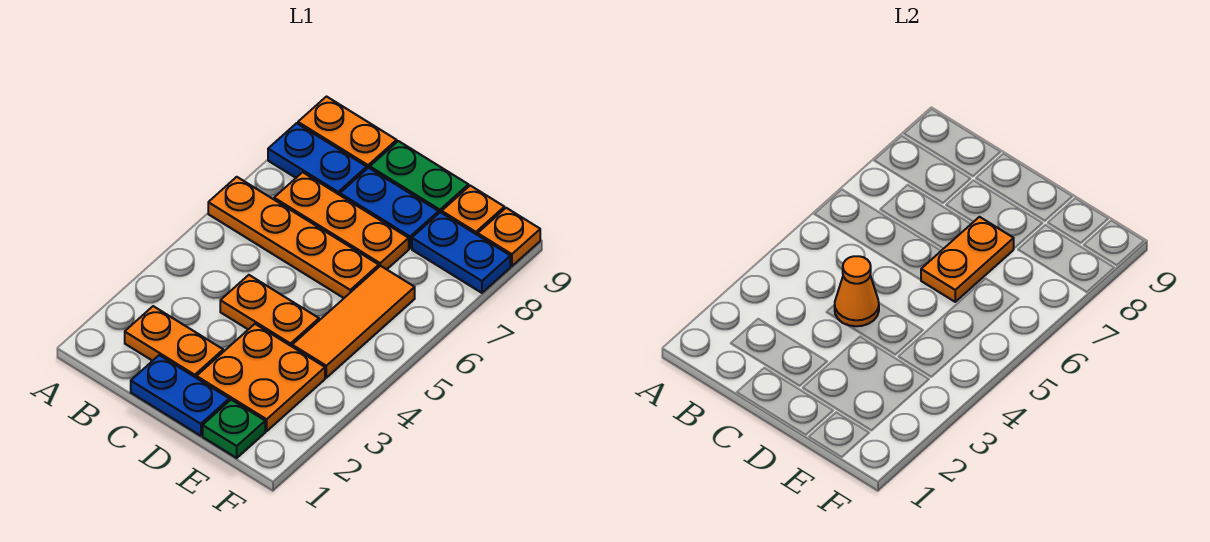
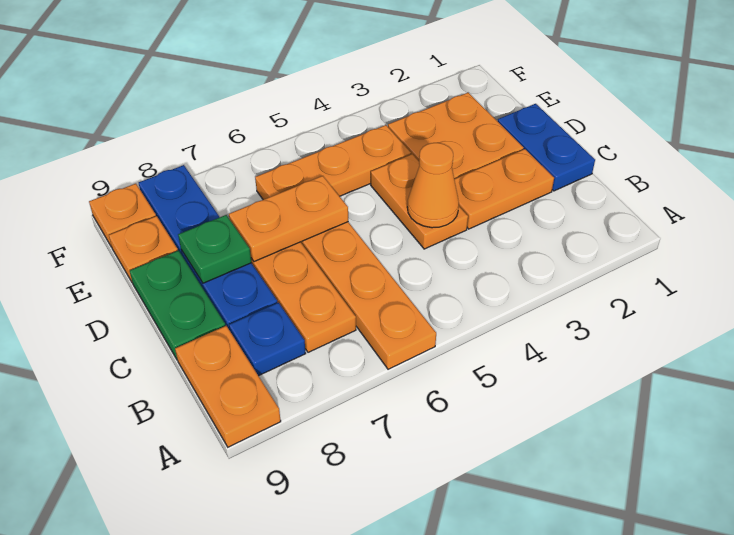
blue 1x2 plate [268,123,367,195] -> blue 1x1 plate [229,303,306,376]
orange 1x2 plate [125,306,223,378] -> orange 1x2 plate turned to [454,149,554,229]
green 1x1 plate [203,400,265,458] -> green 1x1 plate moved to [178,215,251,283]
orange 1x3 tile [292,266,415,378] -> orange 1x3 plate [255,125,411,200]

